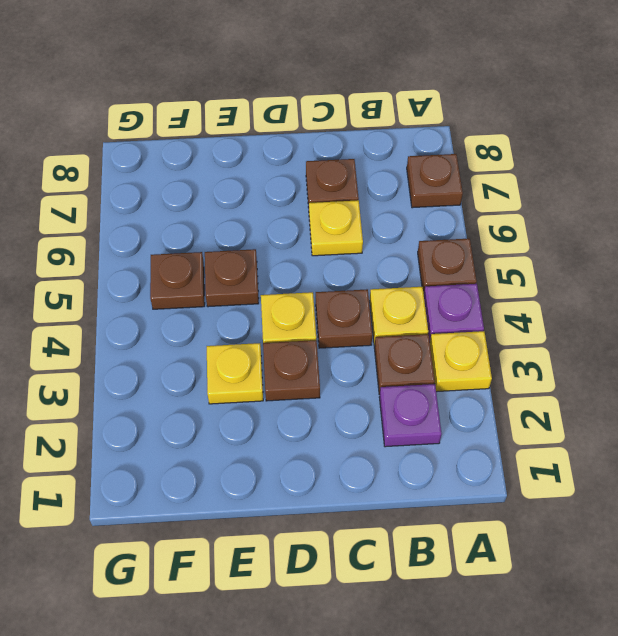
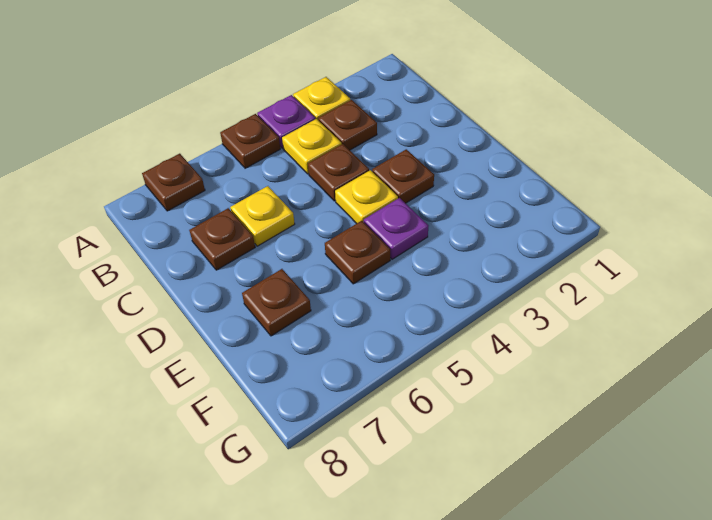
purple 1x1 plate [379,384,442,447] -> purple 1x1 plate moved to [364,198,428,259]
yellow 1x1 plate [207,343,263,404] -> none
brown 1x1 plate [150,252,205,309] -> brown 1x1 plate moved to [242,269,311,336]

